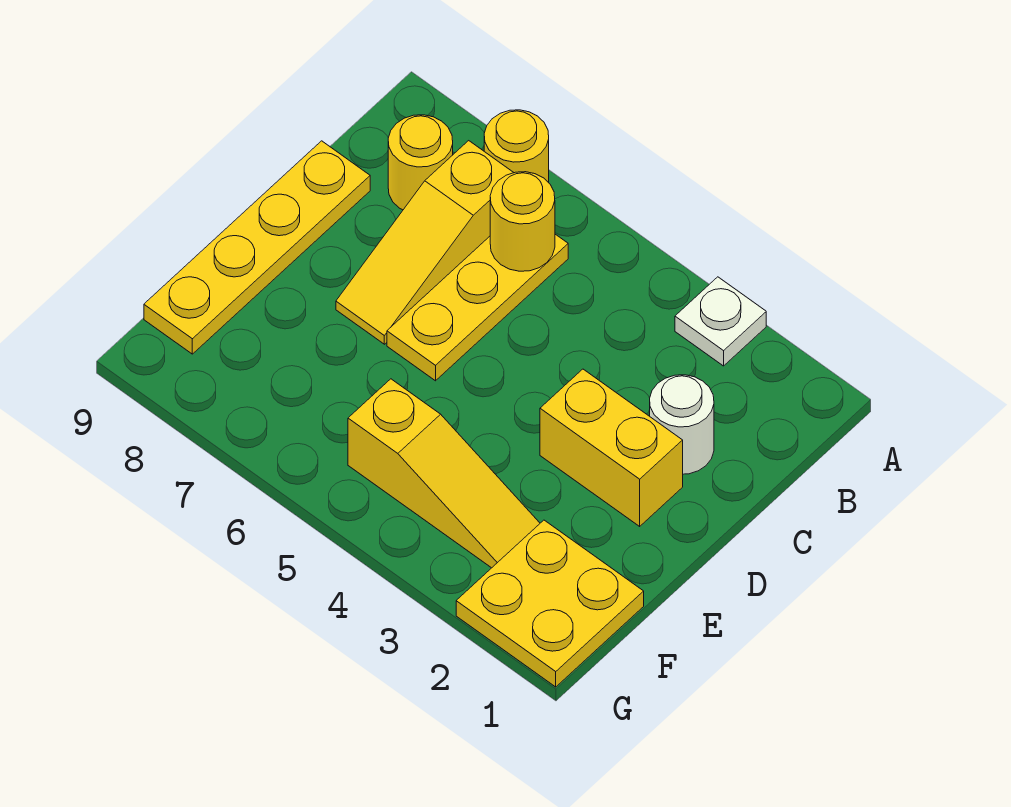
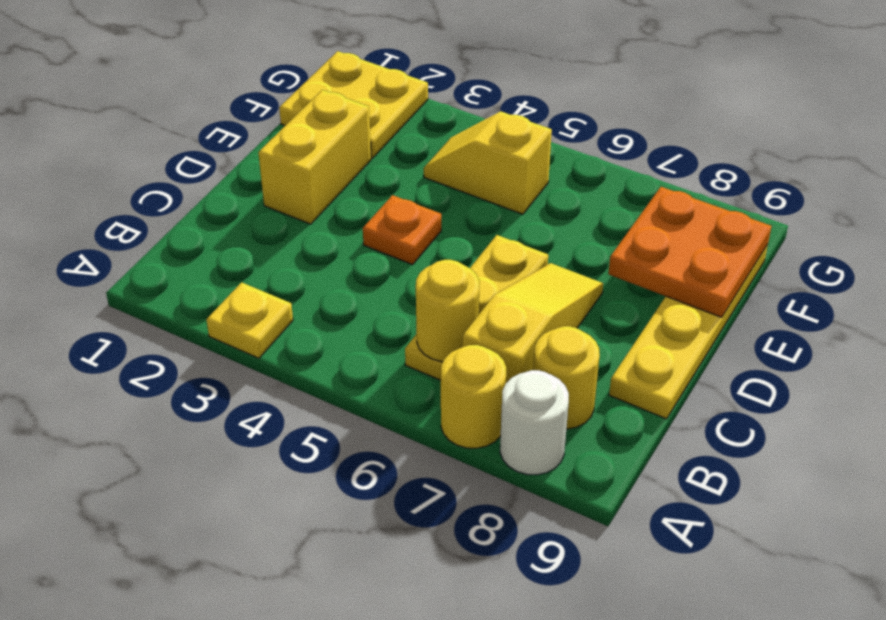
white 1x1 plate [675,277,766,366] -> yellow 1x1 plate [206,282,293,358]
white 1x1 round brick [650,375,714,474] -> white 1x1 round brick moved to [500,370,569,475]
yellow 1x2 brick [540,369,683,526] -> yellow 1x2 brick turned to [258,90,371,224]
none -> orange 1x1 plate [363,195,441,265]
none -> orange 2x2 plate [608,187,771,317]
yellow 1x3 slope [348,379,540,568] -> yellow 1x2 slope [424,111,552,214]

